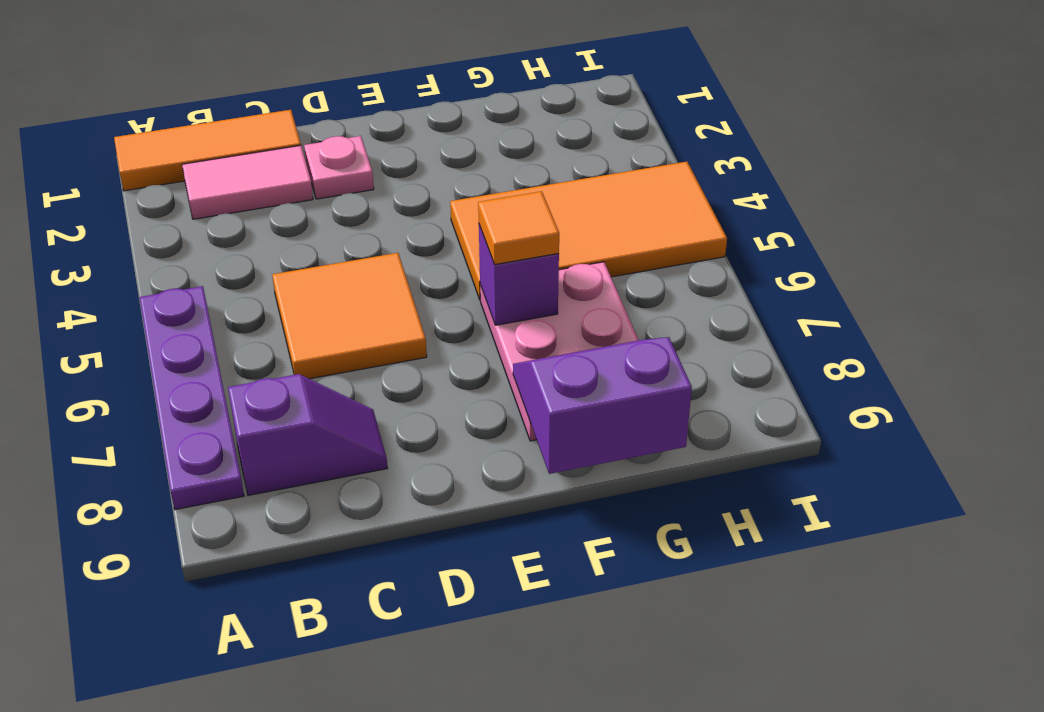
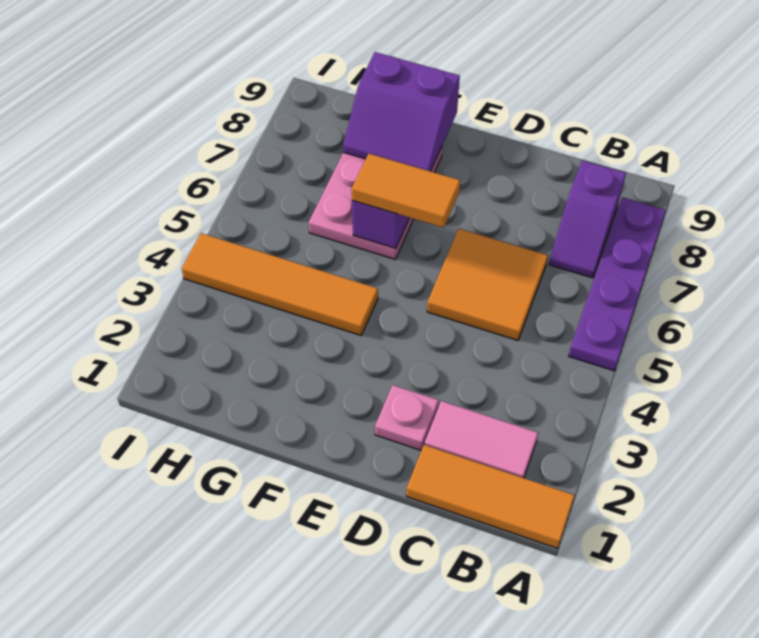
purple 1x2 slope [228,374,387,495] -> purple 1x2 slope turned to [549,161,626,278]
orange 2x4 tile [450,162,727,299] -> orange 1x4 tile [182,233,378,335]
orange 1x1 tile [478,191,559,264] -> orange 1x2 tile [352,154,460,228]

